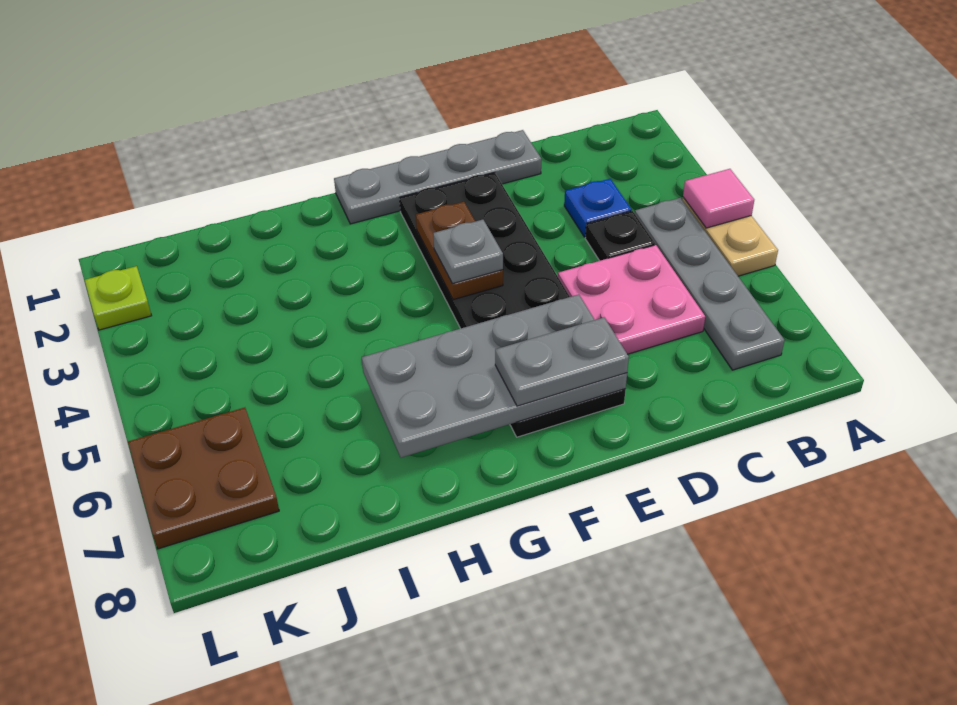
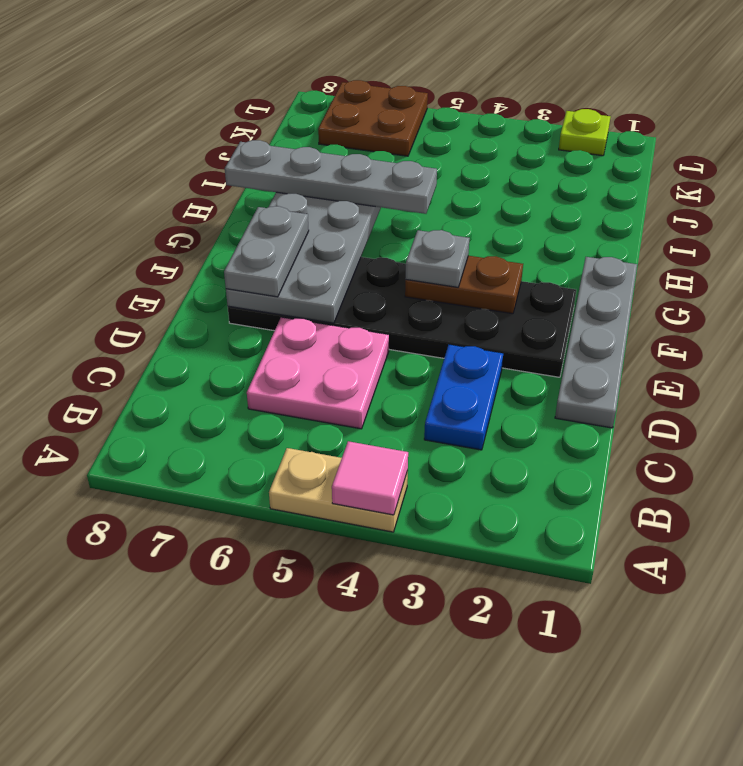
grey 1x4 plate [635,198,785,370] -> grey 1x4 plate moved to [225,140,437,214]
blue 1x1 plate [564,179,632,237] -> blue 1x2 plate [424,344,503,450]
black 1x1 plate [585,211,655,261] -> none

